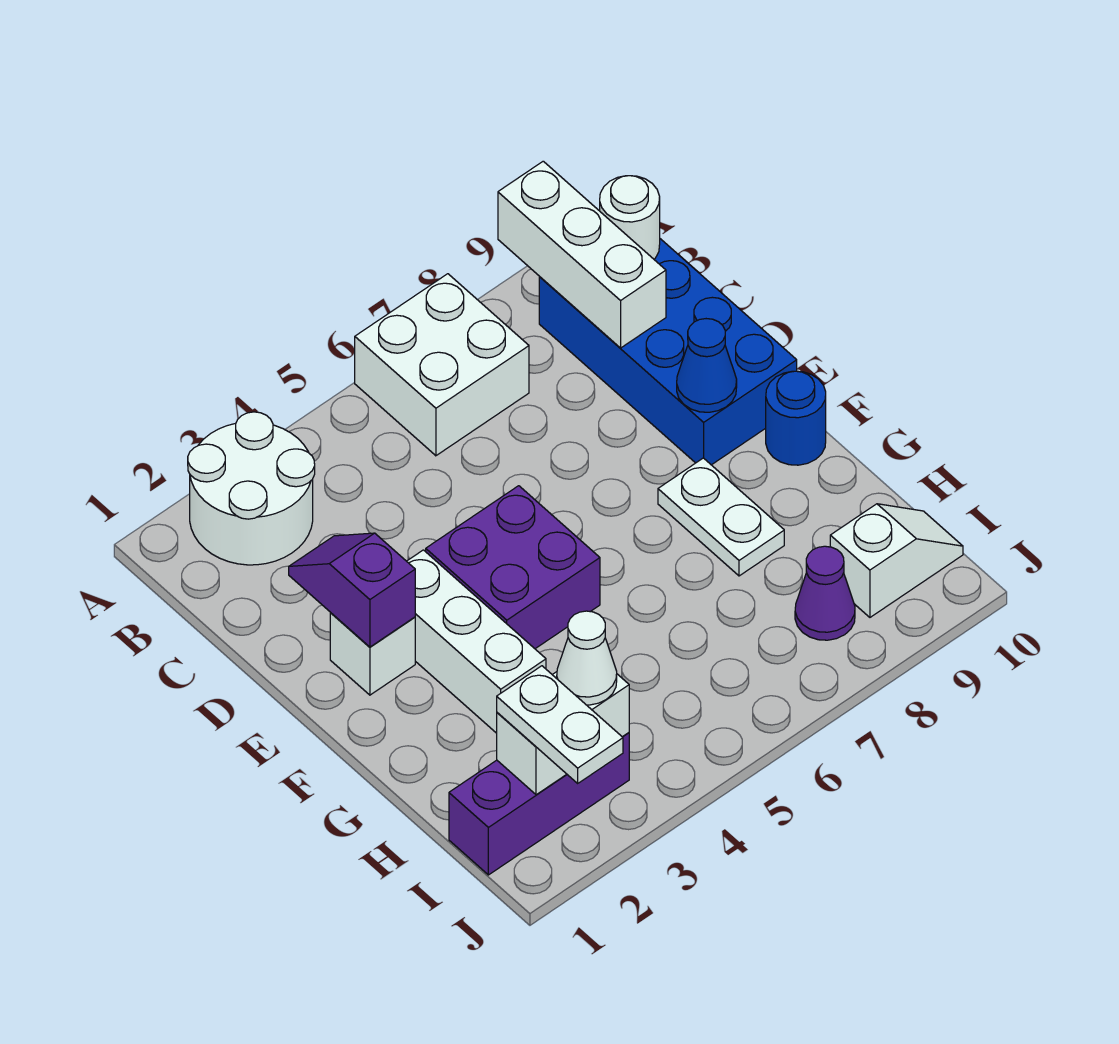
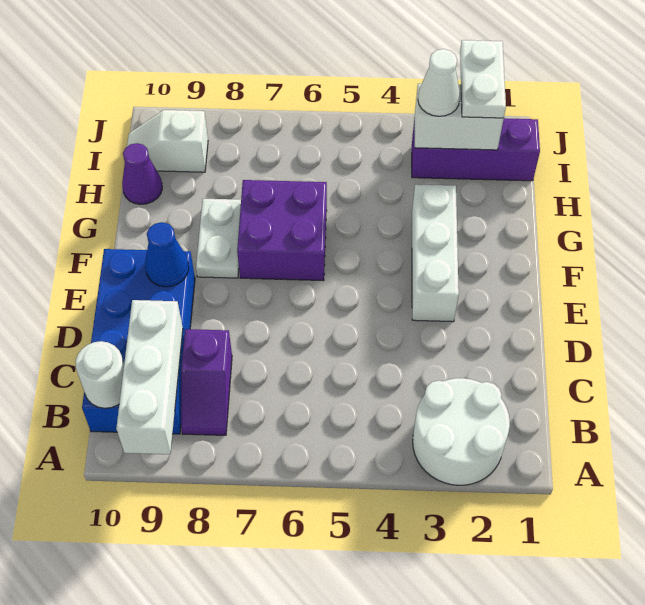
white 2x2 brick [355,274,529,456] -> none
purple 1x2 slope [289,533,415,647] -> purple 1x2 slope moved to [181,329,232,435]
white 1x1 brick [330,613,415,695] -> none
purple 2x2 brick [426,486,600,649] -> purple 2x2 brick moved to [237,180,327,281]
blue 1x1 round brick [766,371,826,465] -> none
purple 1x1 cone [795,546,855,640] -> purple 1x1 cone moved to [122,143,162,204]

